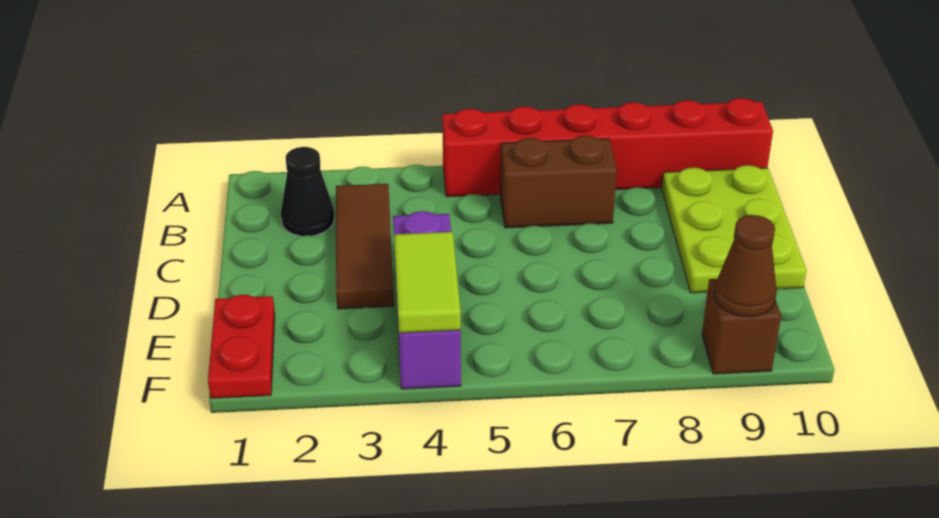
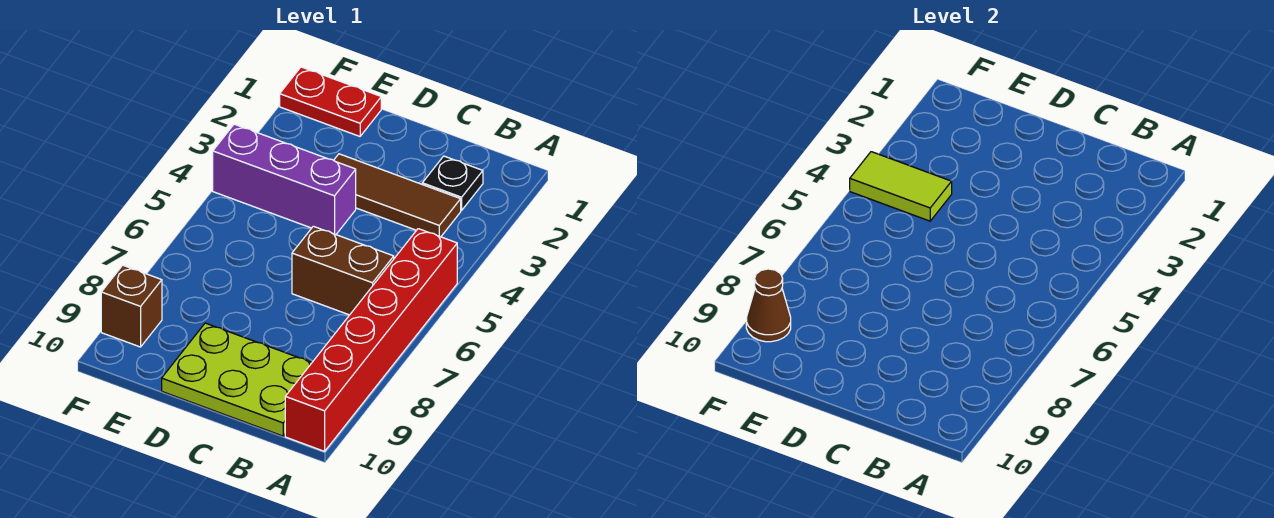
black 1x1 cone [281,147,334,236] -> black 1x1 plate [422,156,483,210]
brown 1x2 brick [500,136,617,228] -> brown 1x2 brick turned to [292,226,394,315]

